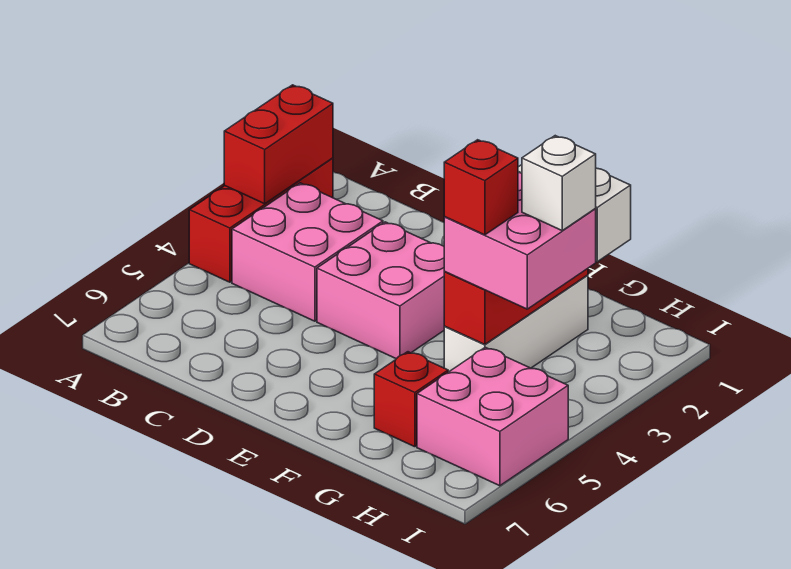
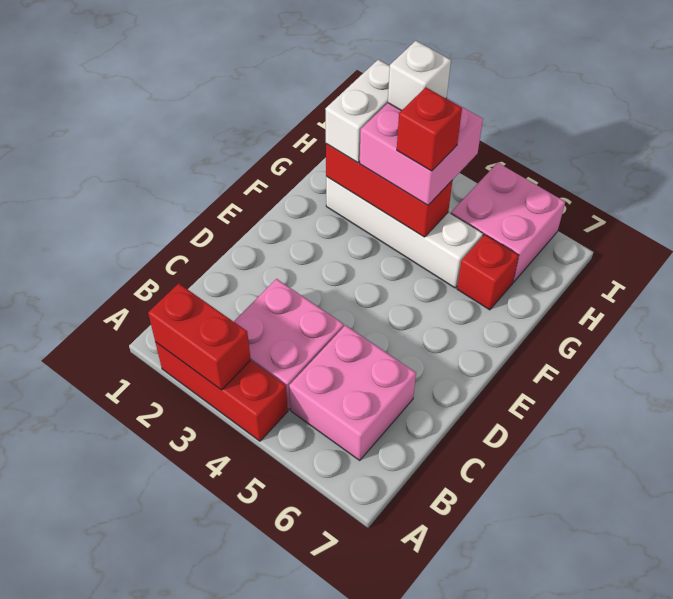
pink 2x2 brick [317,222,445,359] -> pink 2x2 brick moved to [289,325,416,461]
white 1x3 brick [444,275,588,372] -> white 1x4 brick [326,176,483,288]

